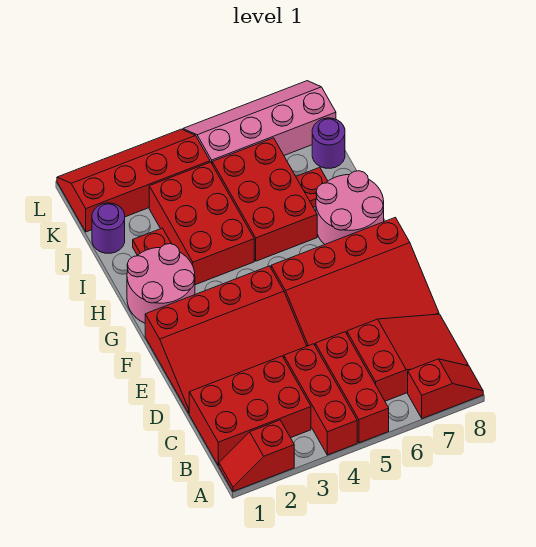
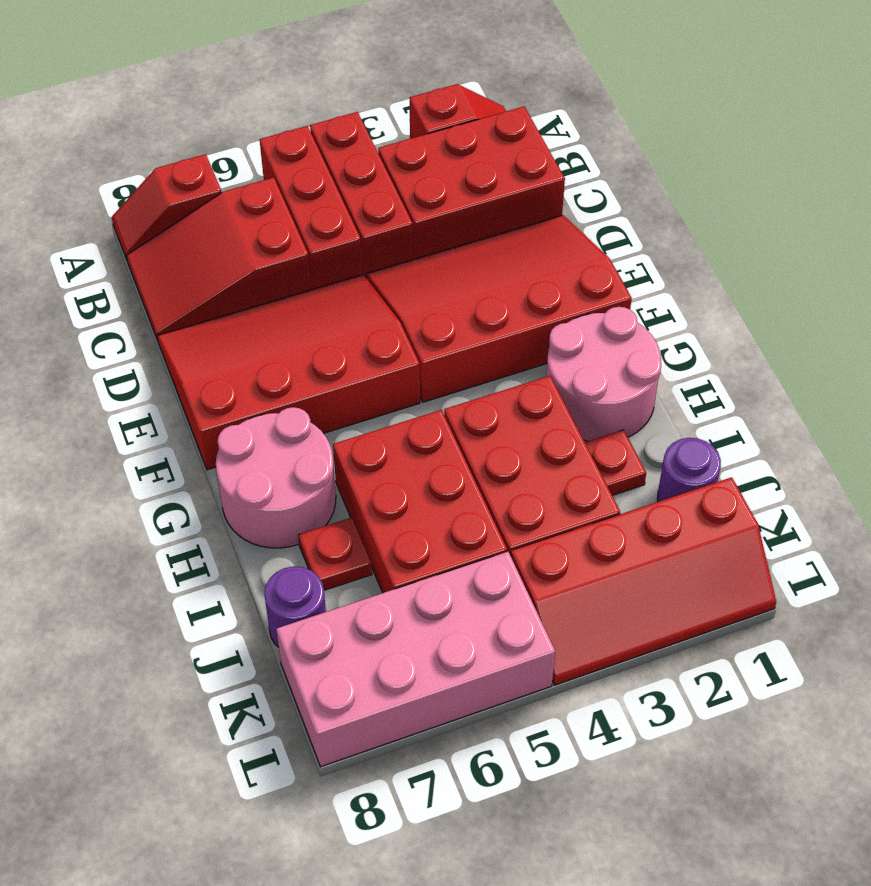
pink 2x4 slope [183,81,336,163] -> pink 2x4 brick [276,552,555,767]

